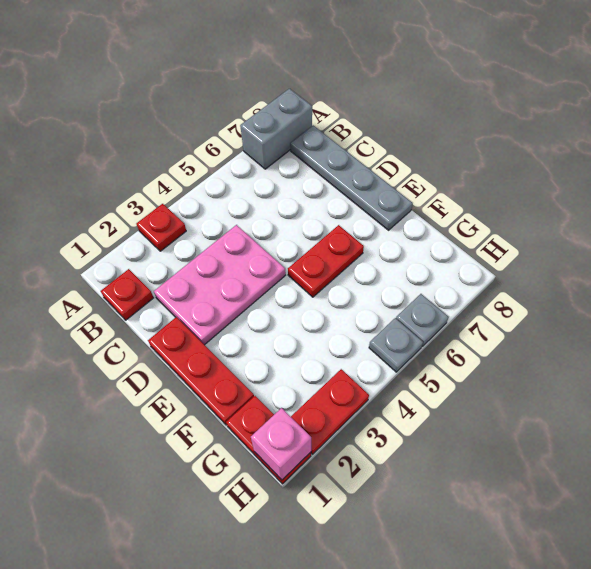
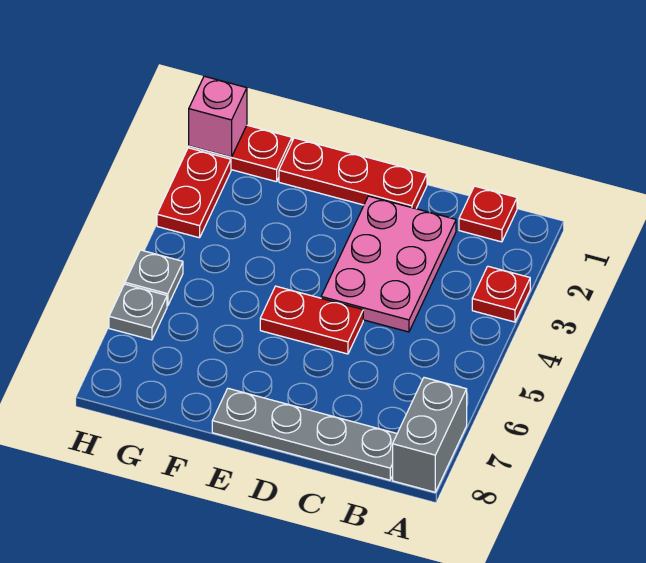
red 1x2 plate [288,225,364,297] -> red 1x2 plate turned to [260,286,363,354]

